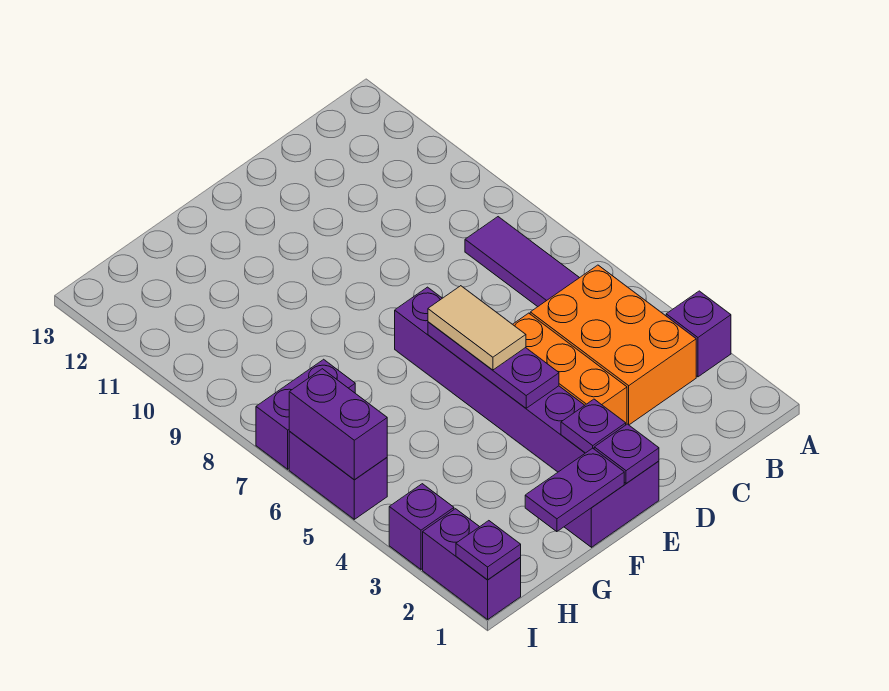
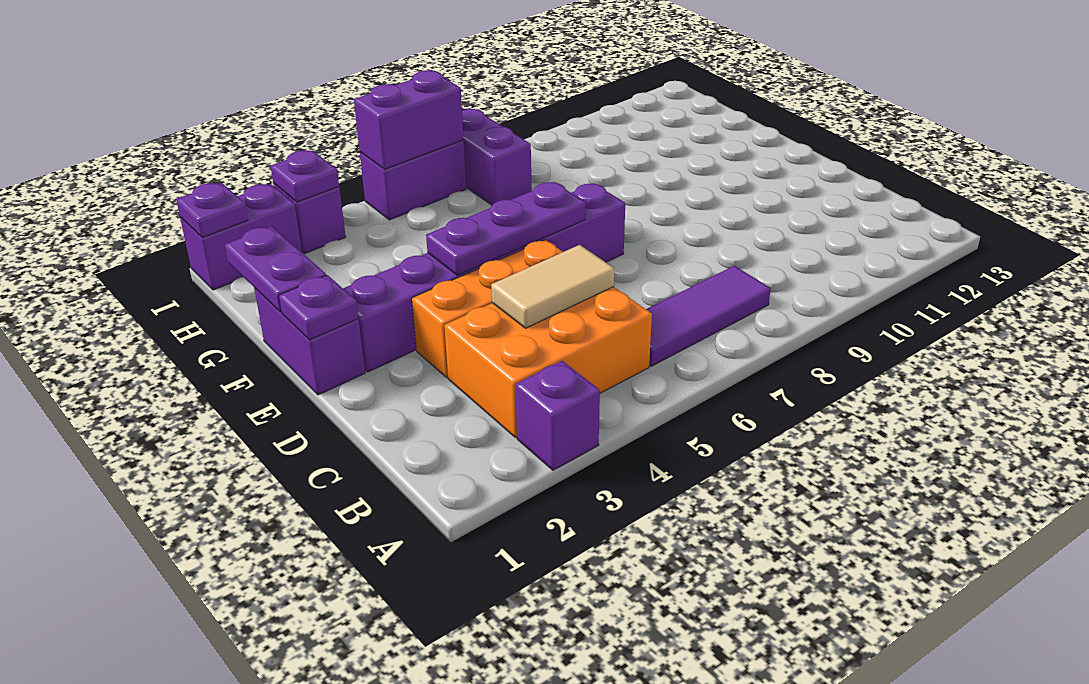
purple 1x1 plate [561,399,626,453] -> purple 1x1 plate moved to [271,150,339,202]
tan 1x2 tile [428,286,526,370] -> tan 1x2 tile moved to [491,245,614,328]

